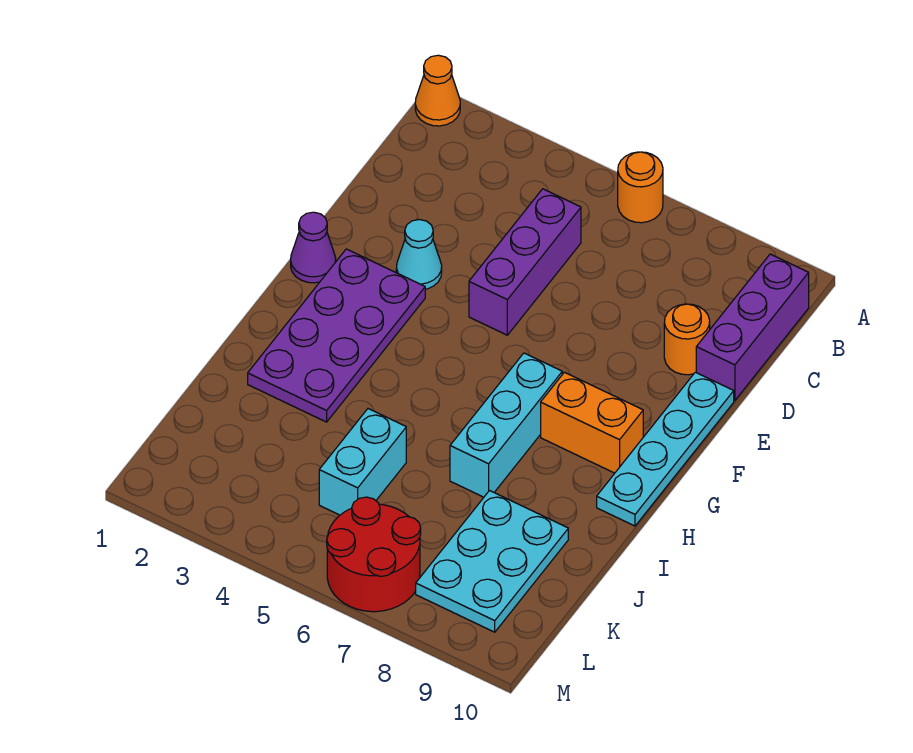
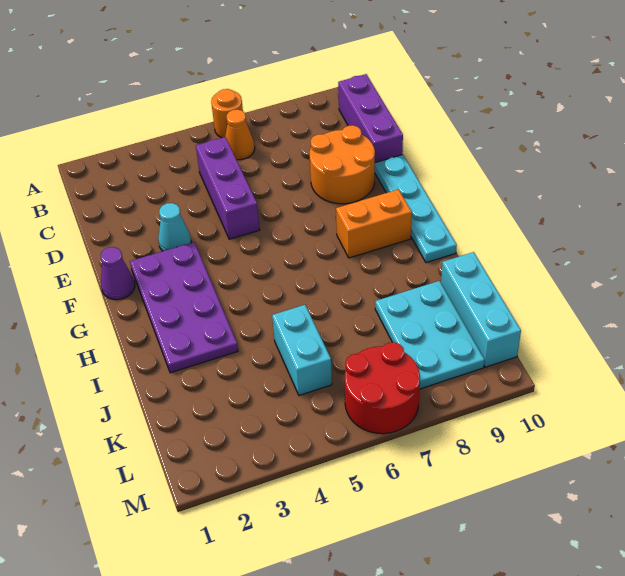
orange 1x1 cone [415,55,460,126] -> orange 1x1 cone moved to [225,109,255,160]
orange 1x1 round brick [664,304,710,375] -> orange 2x2 round brick [310,125,375,204]
cyan 1x3 brick [450,353,562,497] -> cyan 1x3 brick moved to [441,252,521,367]

